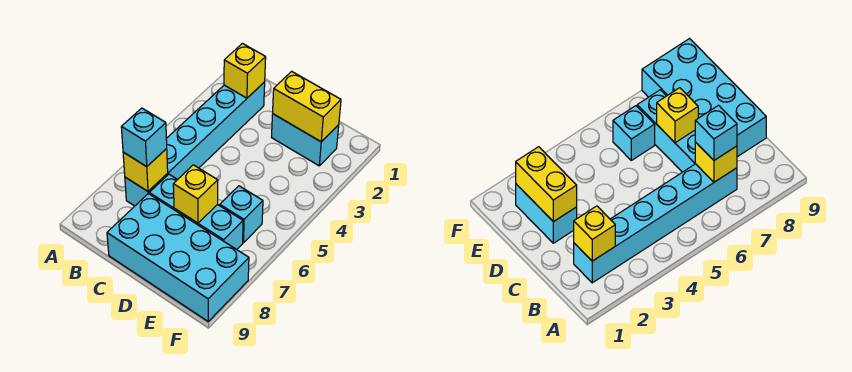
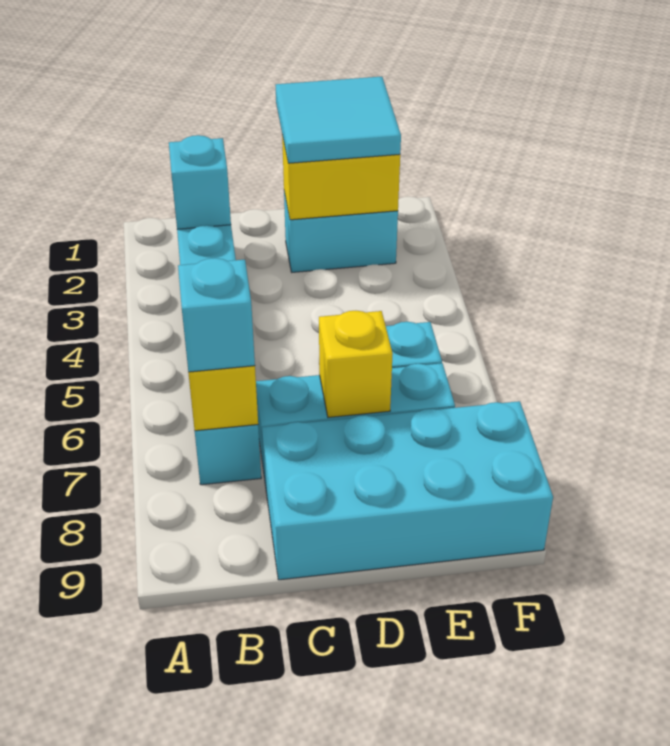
yellow 1x1 brick [224,44,266,98] -> cyan 1x1 brick [169,135,231,229]
none -> cyan 2x2 tile [276,77,401,163]

